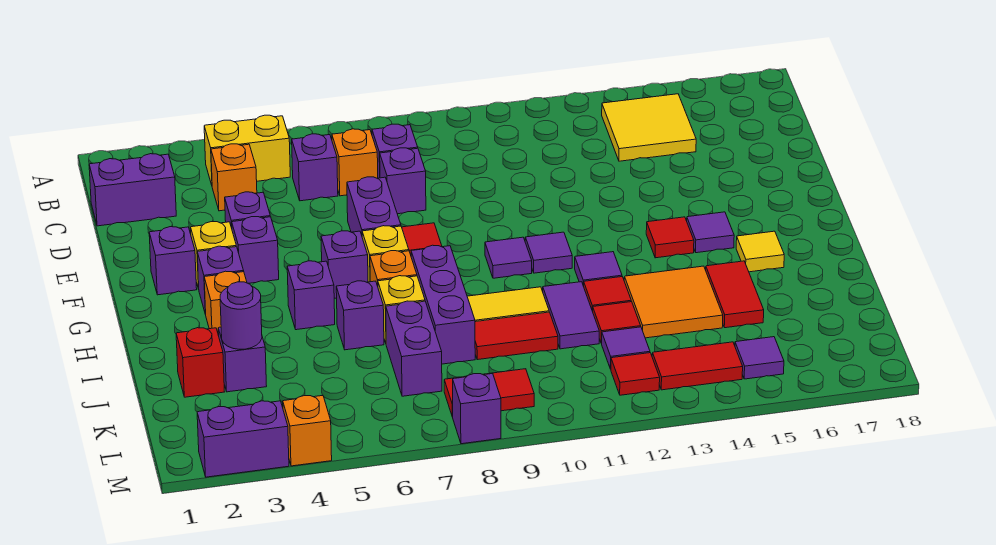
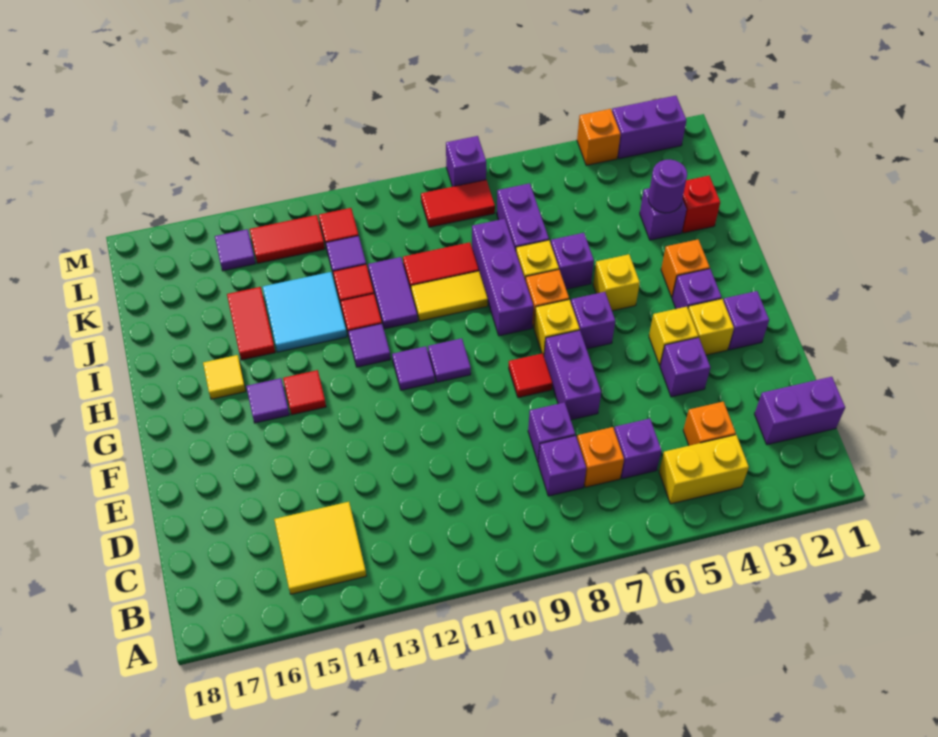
purple 1x1 brick [232,217,279,283] -> yellow 1x1 brick [649,307,698,365]
purple 1x1 brick [287,261,335,330] -> yellow 1x1 brick [593,254,640,311]
orange 2x2 tile [624,266,723,338] -> cyan 2x2 tile [263,272,347,352]

